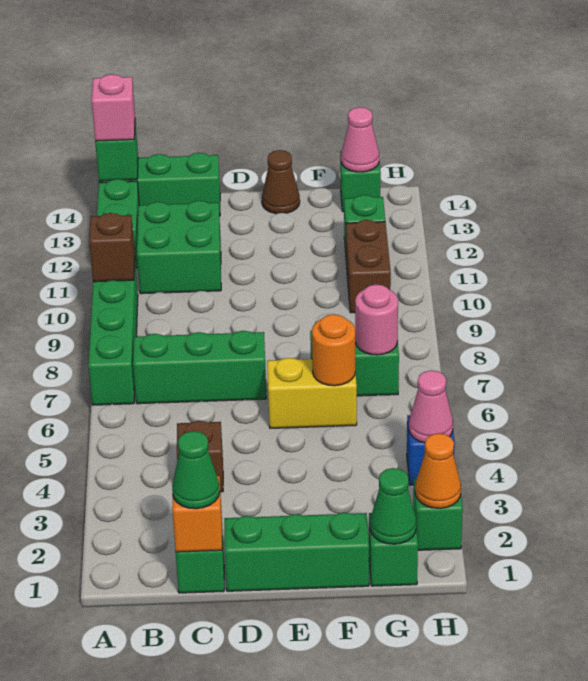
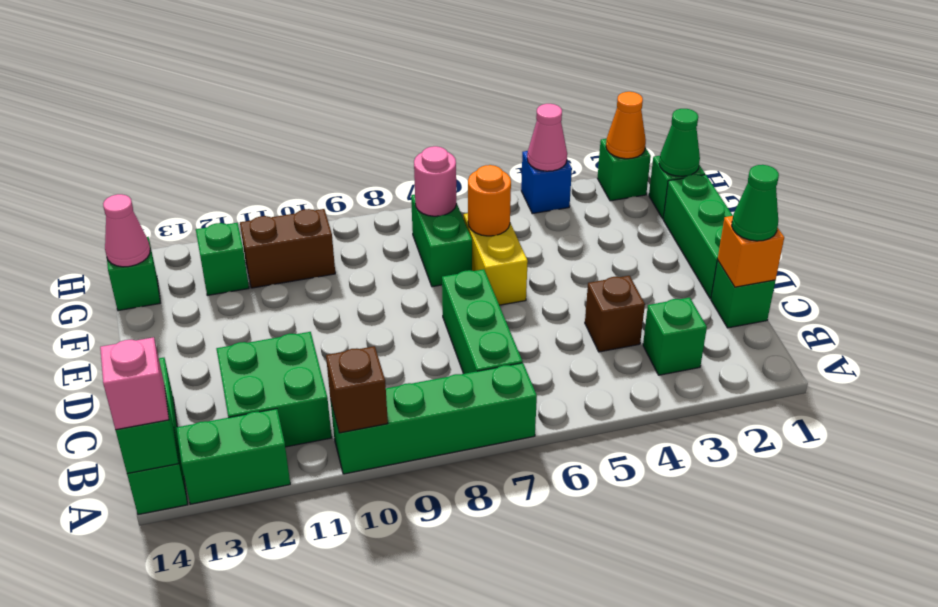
none -> green 1x1 brick [643,297,707,375]
brown 1x1 cone [262,150,300,214] -> none

